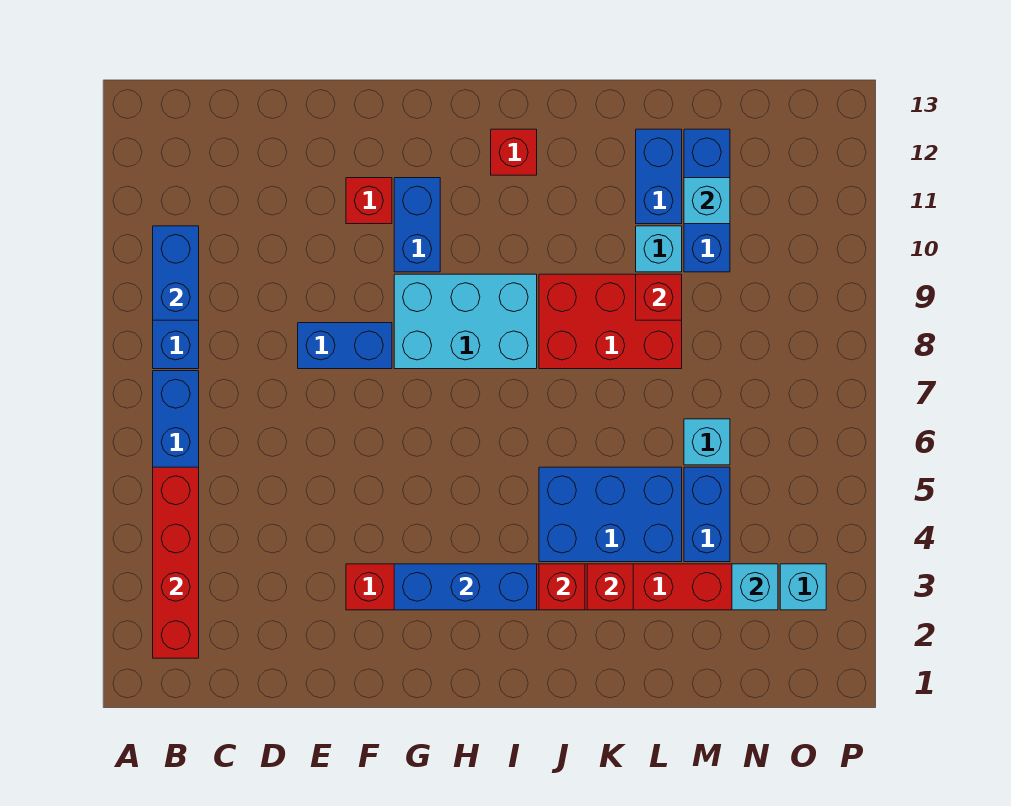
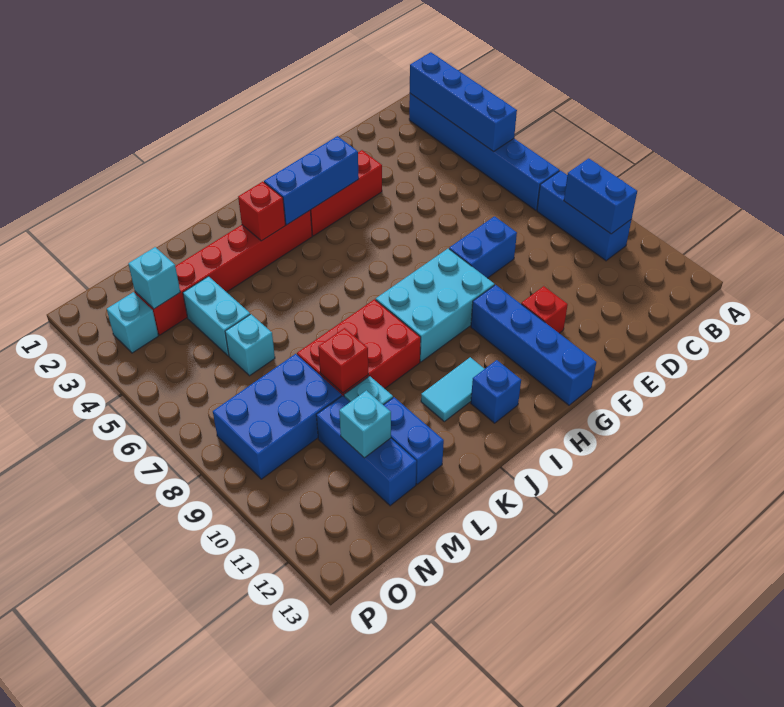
red 1x4 brick [153,467,199,658] -> blue 1x4 brick [410,52,517,152]
blue 1x2 brick [394,178,440,272] -> blue 1x4 brick [471,285,596,405]
none -> cyan 1x2 tile [421,357,484,422]
red 1x1 brick [491,129,537,175] -> blue 1x1 brick [471,360,521,423]
blue 2x3 brick [539,467,682,562] -> blue 2x3 brick moved to [213,354,342,479]
red 1x1 brick [587,564,633,610] -> none
blue 1x2 brick [684,467,730,562] -> cyan 1x2 brick [183,276,250,356]

